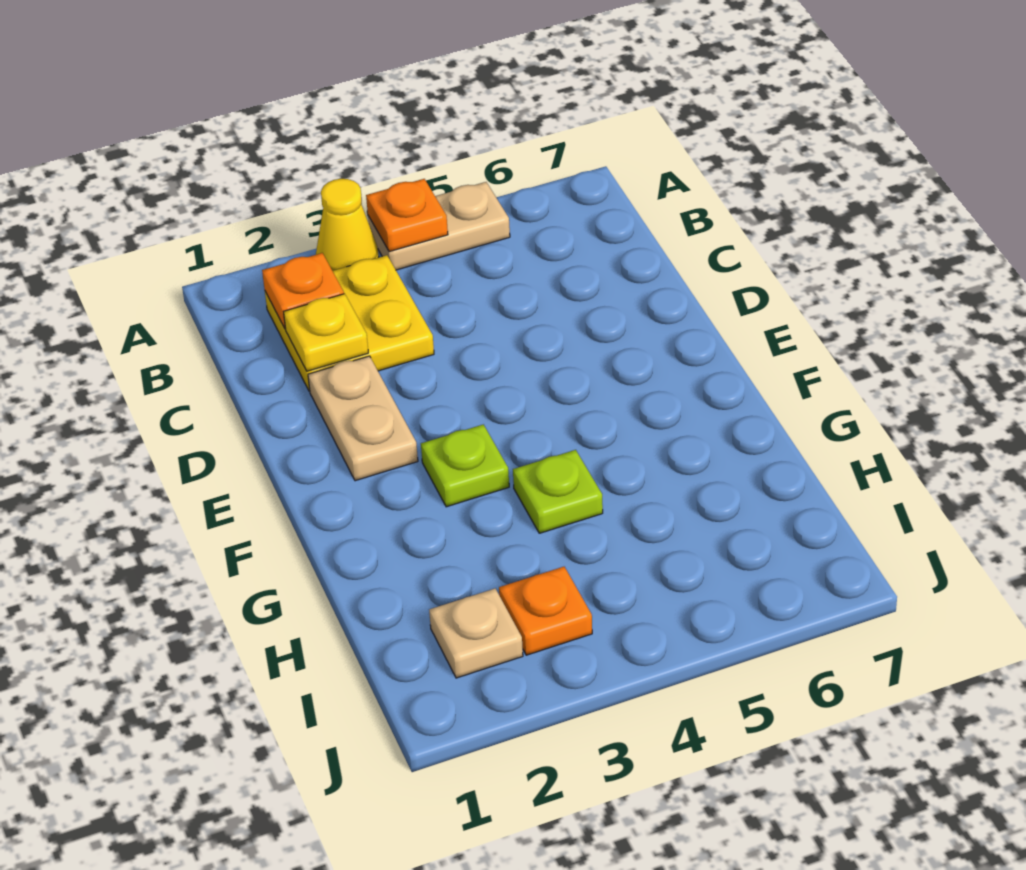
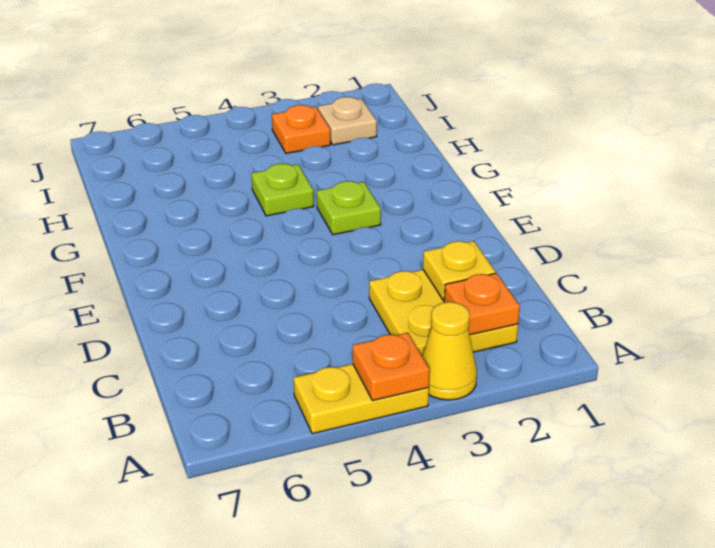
tan 1x2 plate [368,182,510,270] -> yellow 1x2 plate [294,364,429,434]
tan 1x2 plate [308,356,418,481] -> none

